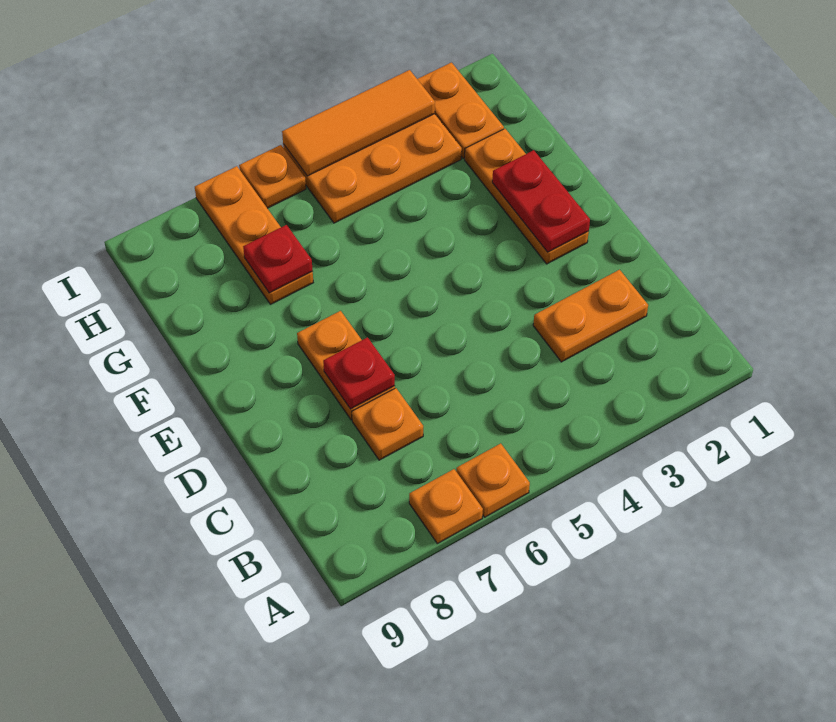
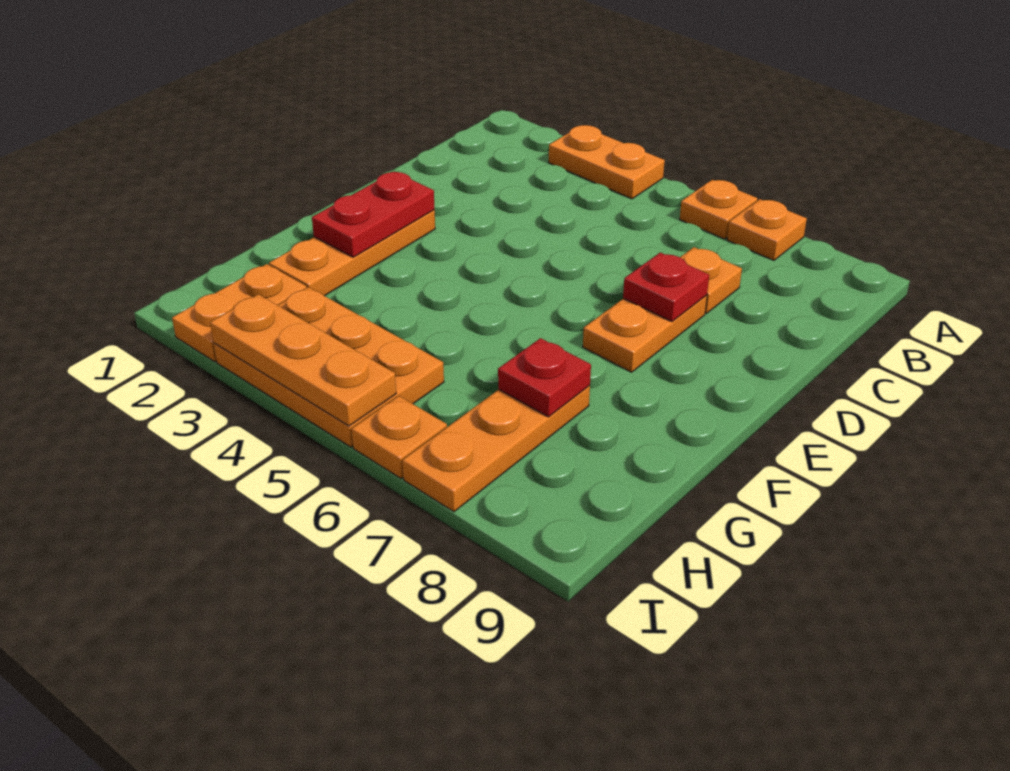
orange 1x2 plate [533,270,648,362] -> orange 1x2 plate moved to [549,125,665,199]
orange 1x3 tile [282,70,435,176] -> orange 1x3 plate [210,294,396,426]

